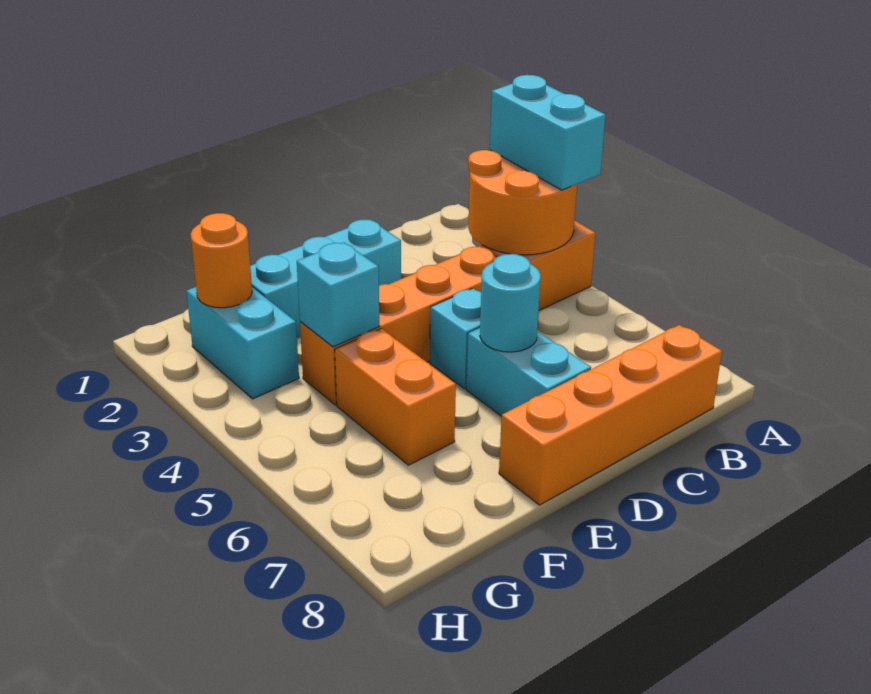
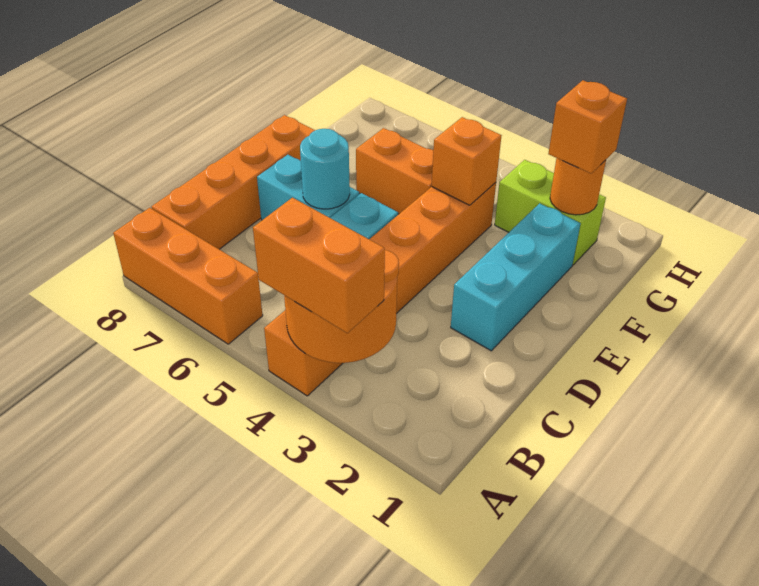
cyan 1x2 brick [490,75,606,190] -> orange 1x2 brick [253,198,385,333]
none -> orange 1x3 brick [113,208,263,344]
cyan 1x1 brick [297,242,379,347] -> orange 1x1 brick [432,117,501,205]
cyan 1x2 brick [186,287,299,399] -> lime 1x2 brick [495,160,606,265]
none -> orange 1x1 brick [548,80,627,173]

